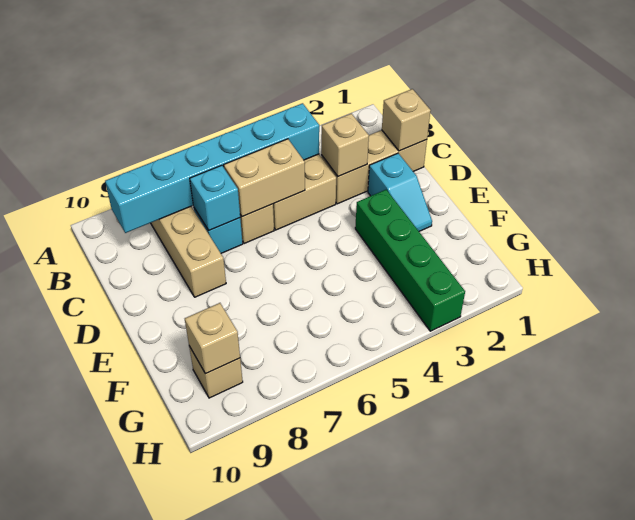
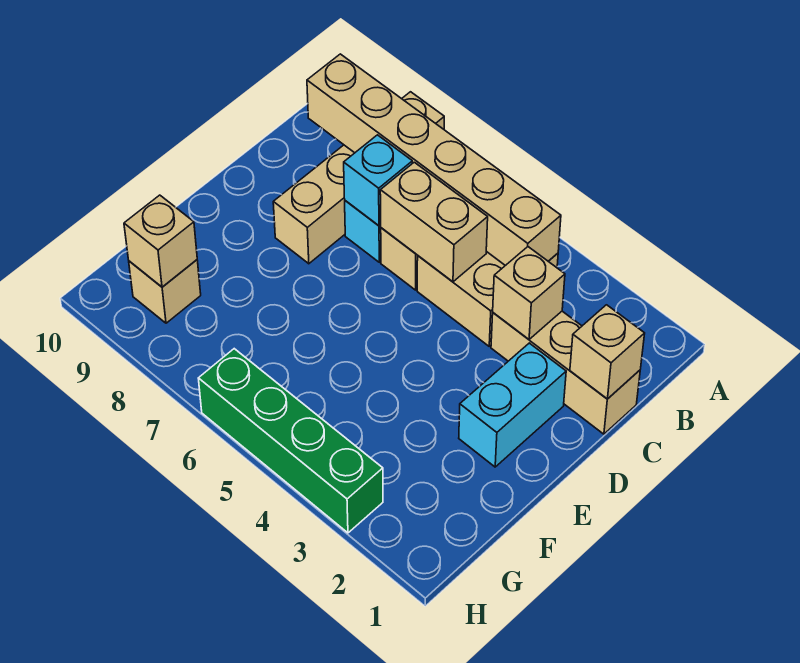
cyan 1x6 brick [105,103,319,233] -> tan 1x6 brick [307,54,561,266]
cyan 1x2 slope [368,153,432,231] -> cyan 1x2 brick [459,343,566,467]
green 1x4 brick [355,190,465,331] -> green 1x4 brick turned to [198,349,383,533]

